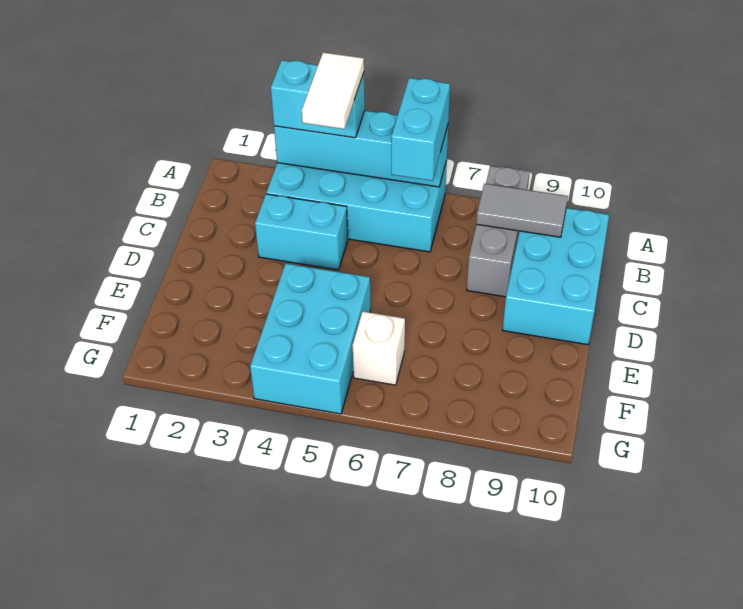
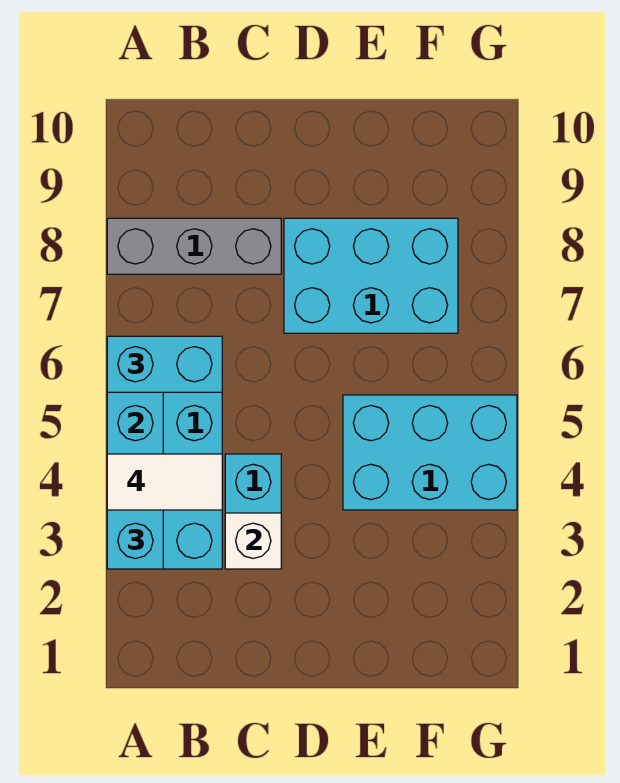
grey 1x2 tile [476,184,568,237] -> none
cyan 2x3 brick [503,208,609,345] -> cyan 2x3 brick moved to [284,218,458,333]
white 1x1 brick [353,312,405,385] -> white 1x1 brick moved to [225,513,281,569]

